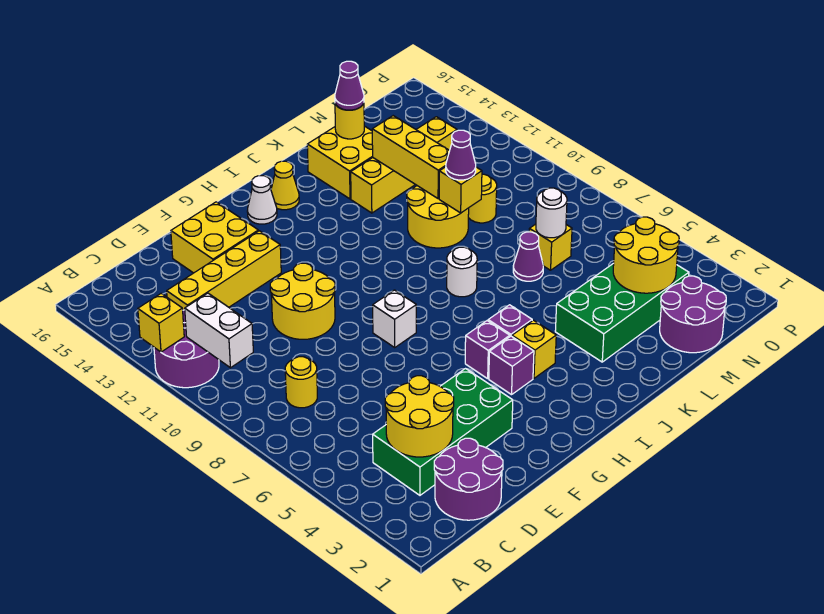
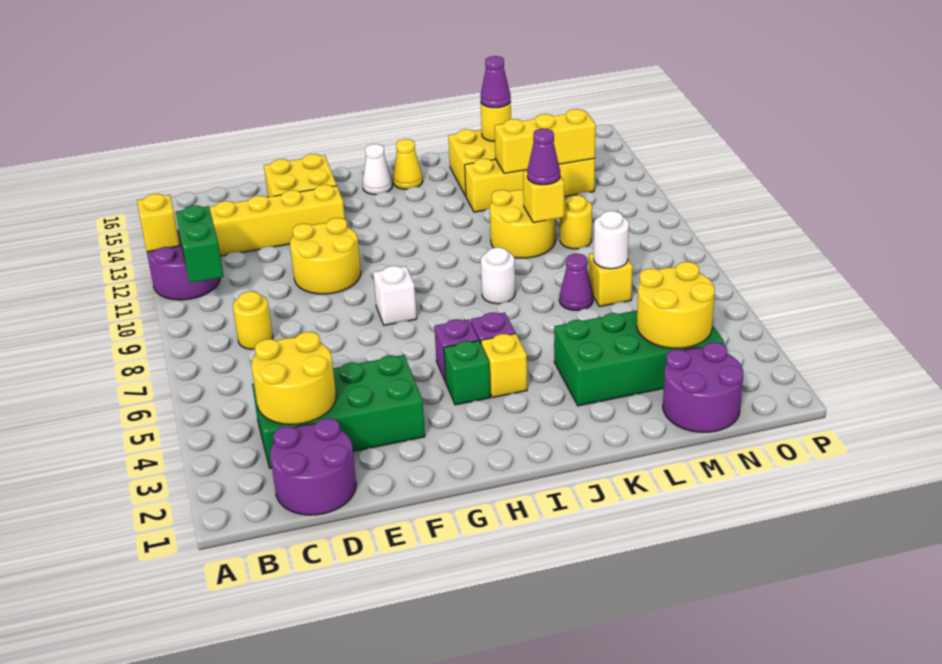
white 1x2 brick [185,293,253,368] -> green 1x2 brick [176,205,224,283]
purple 1x1 brick [489,336,534,395] -> green 1x1 brick [444,341,490,405]
yellow 1x3 brick [372,116,450,199] -> yellow 1x3 brick turned to [495,109,596,174]

